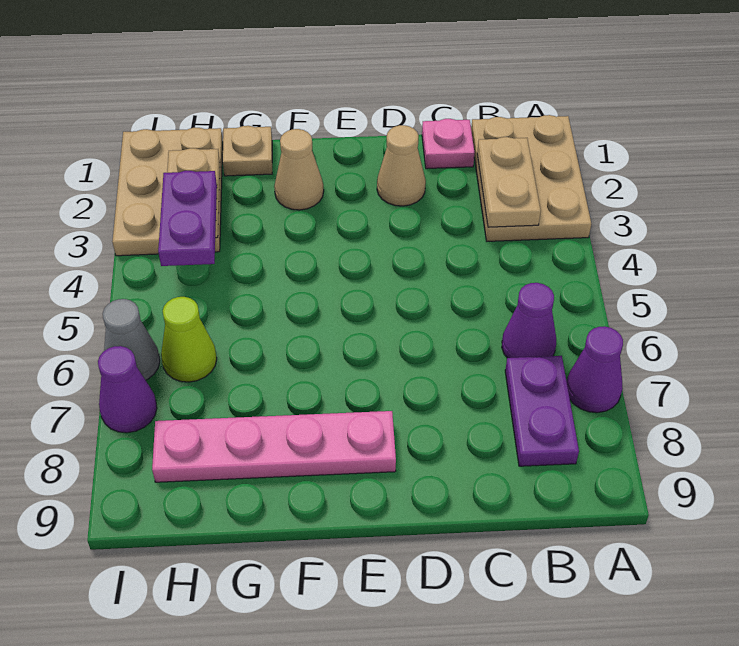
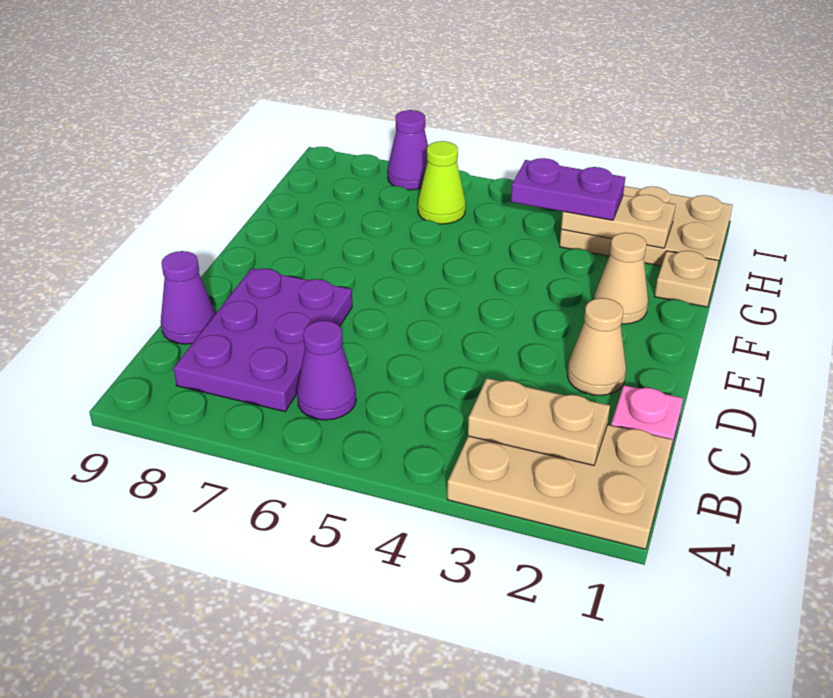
purple 1x1 cone [567,326,623,413] -> purple 1x1 cone moved to [161,251,216,344]
purple 1x2 plate [505,356,579,466] -> purple 2x3 plate [174,268,352,412]
pink 1x4 plate [152,411,396,482] -> none
grey 1x1 cone [103,299,160,380] -> none

